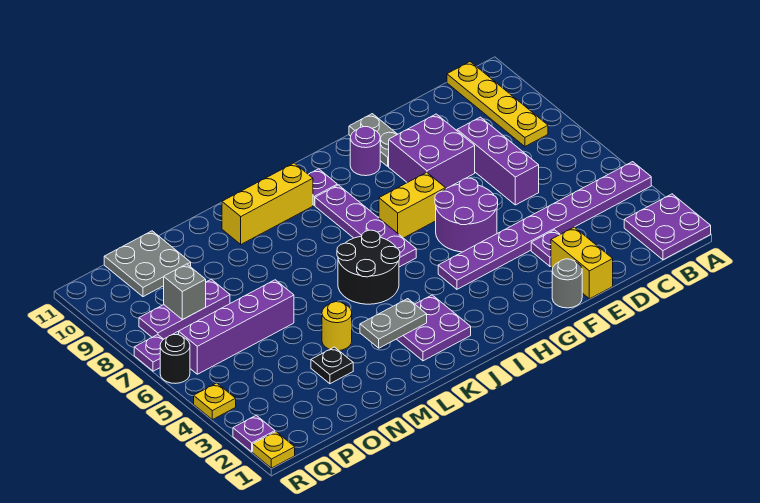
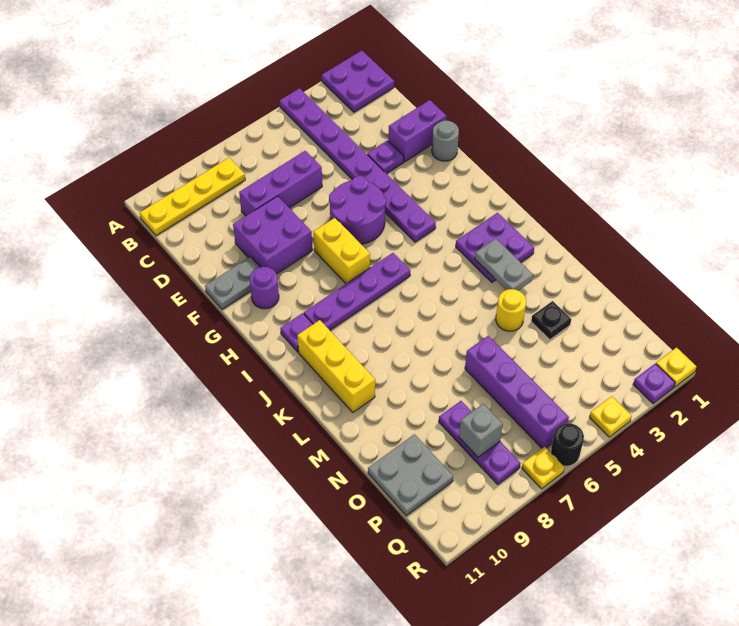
yellow 1x2 brick [551,227,613,299] -> purple 1x2 brick [388,100,446,162]
black 2x2 round brick [337,230,400,304] -> none
purple 1x1 plate [134,335,163,371] -> yellow 1x1 plate [522,447,564,489]

